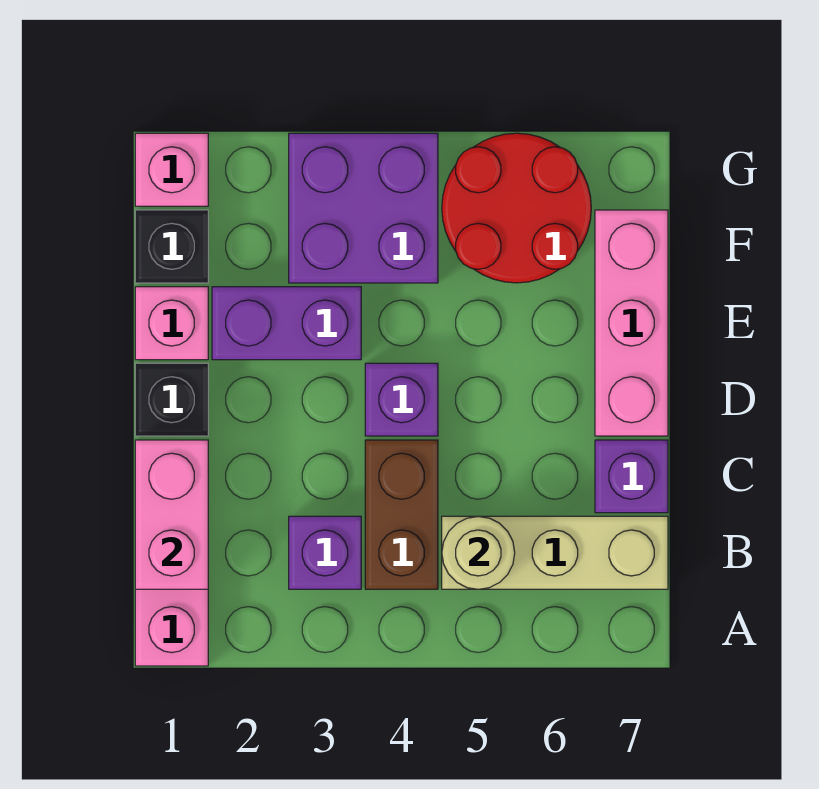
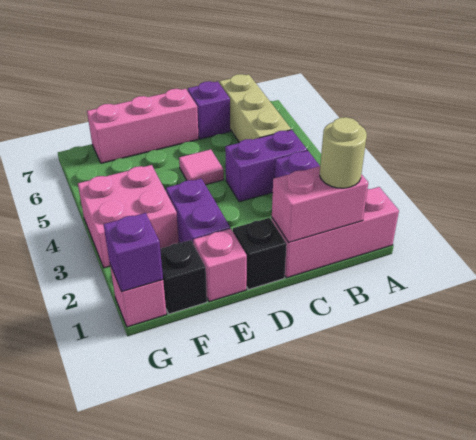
brown 1x2 brick [365,440,438,589] -> purple 1x2 brick [225,130,307,202]
tan 1x1 round brick [442,516,515,589] -> tan 1x1 round brick moved to [320,117,367,188]
purple 1x1 brick [365,363,438,436] -> purple 1x1 brick moved to [103,213,163,292]
none -> pink 1x1 tile [179,149,224,185]
purple 2x2 brick [289,133,438,283] -> pink 2x2 brick [78,165,179,268]
red 2x2 round brick [442,133,591,283] -> none

